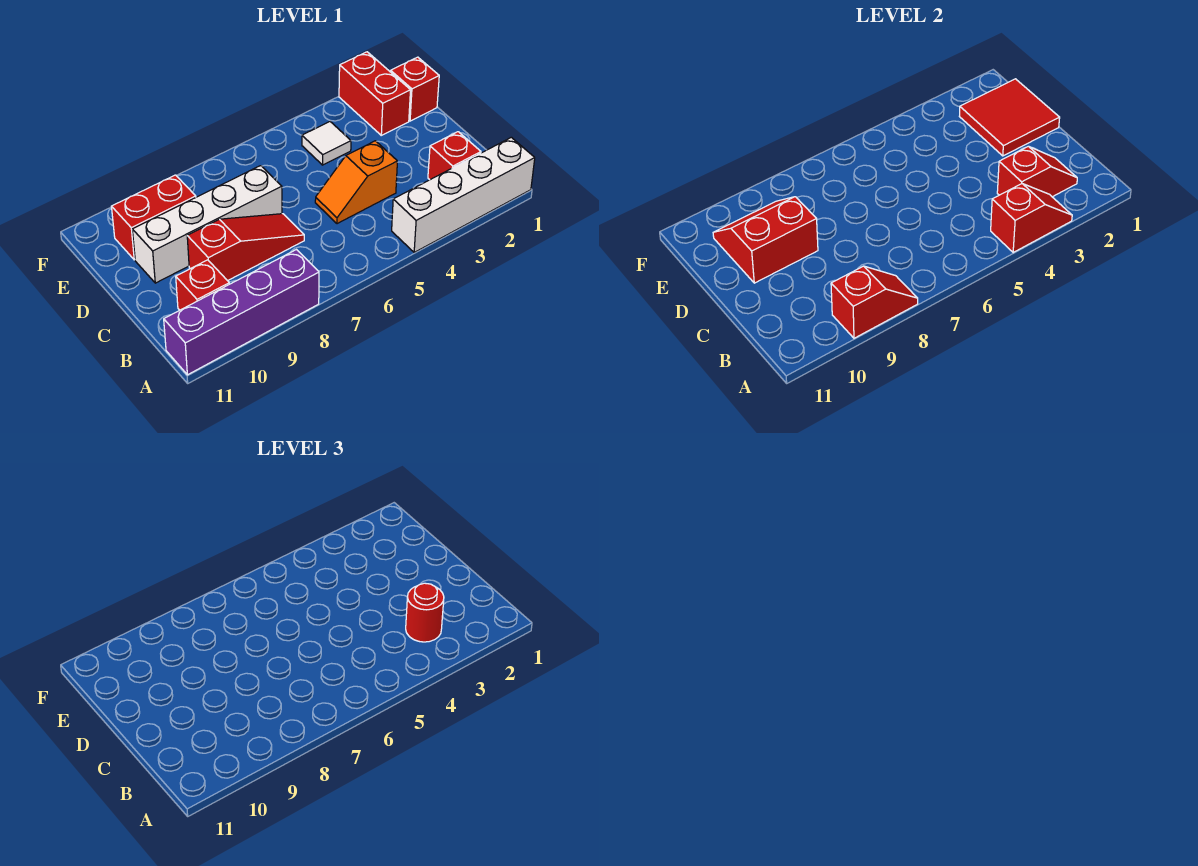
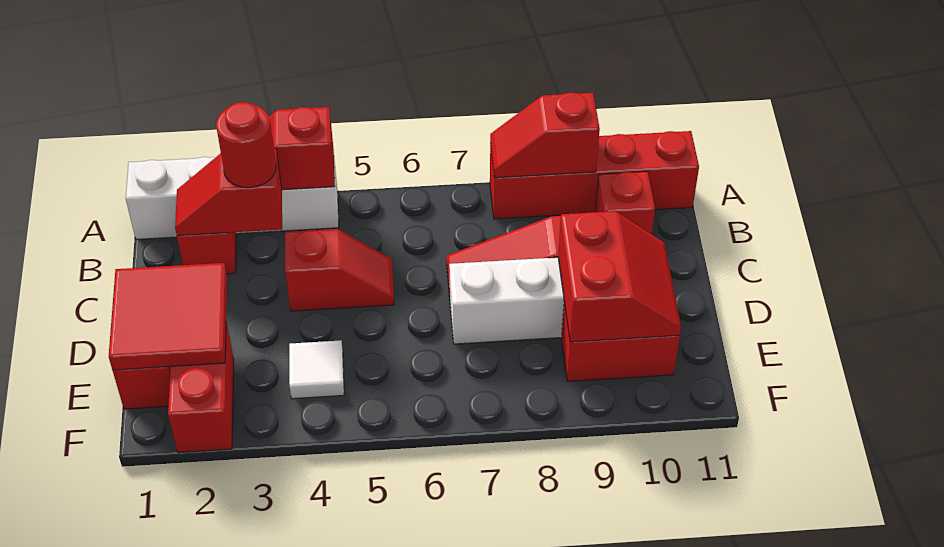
purple 1x4 brick [164,250,319,375] -> red 1x4 brick [490,131,699,219]
orange 1x2 slope [315,141,397,224] -> red 1x2 slope [285,229,394,311]
red 2x2 slope [713,197,818,283] -> red 2x2 slope turned to [558,211,681,342]

